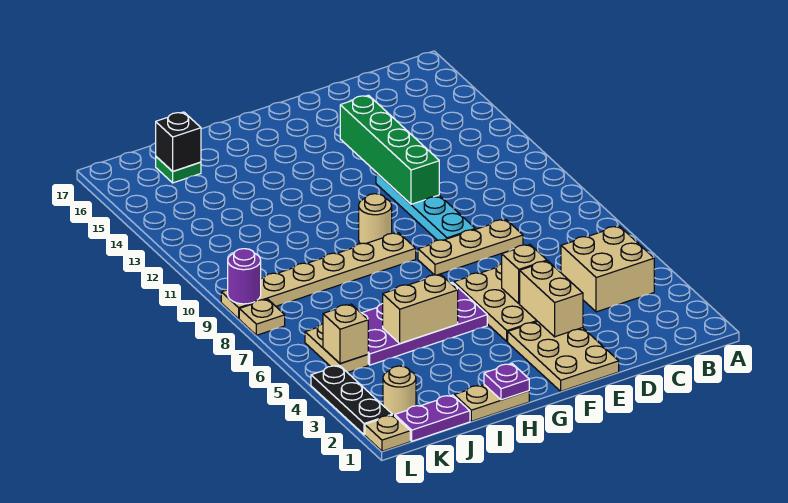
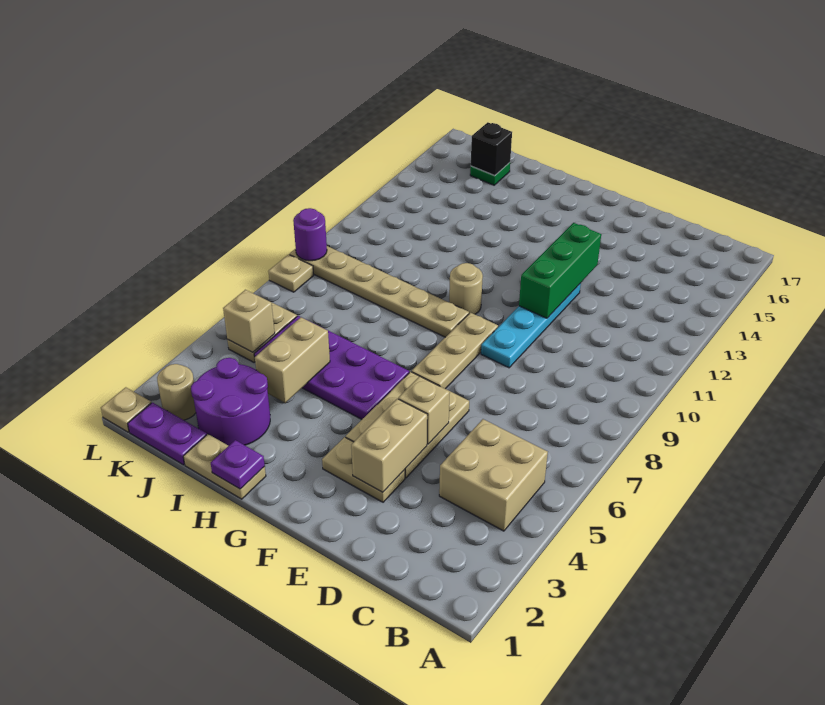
tan 1x3 plate [418,219,523,275] -> tan 1x3 plate turned to [412,313,498,389]
tan 2x3 plate [508,322,619,391] -> tan 1x2 plate [322,437,405,502]
green 1x4 brick [340,95,439,204] -> green 1x3 brick [519,223,601,318]
tan 1x2 brick [383,274,458,344] -> tan 1x2 brick turned to [255,317,330,403]
none -> purple 2x2 round brick [191,358,270,446]
black 1x3 plate [311,365,392,435] -> none

